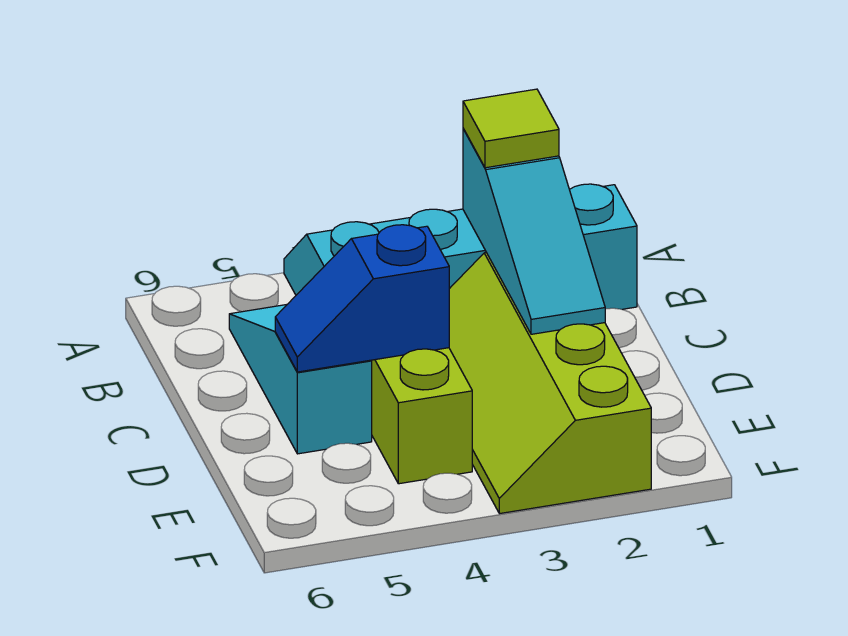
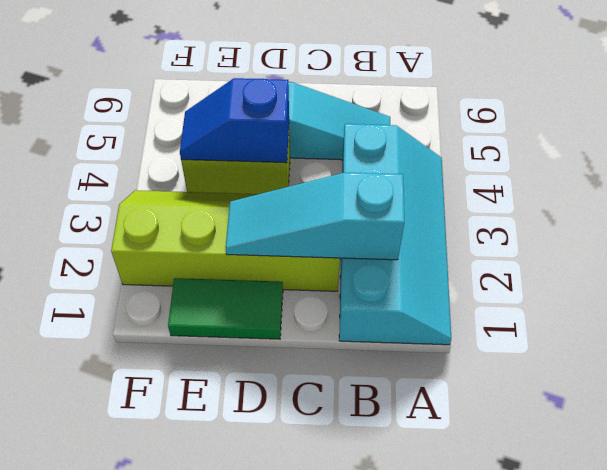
lime 1x1 tile [463,89,559,168] -> none
none -> green 1x2 tile [168,278,283,339]
blue 1x2 slope [275,225,449,372] -> blue 1x2 slope turned to [180,78,289,163]

